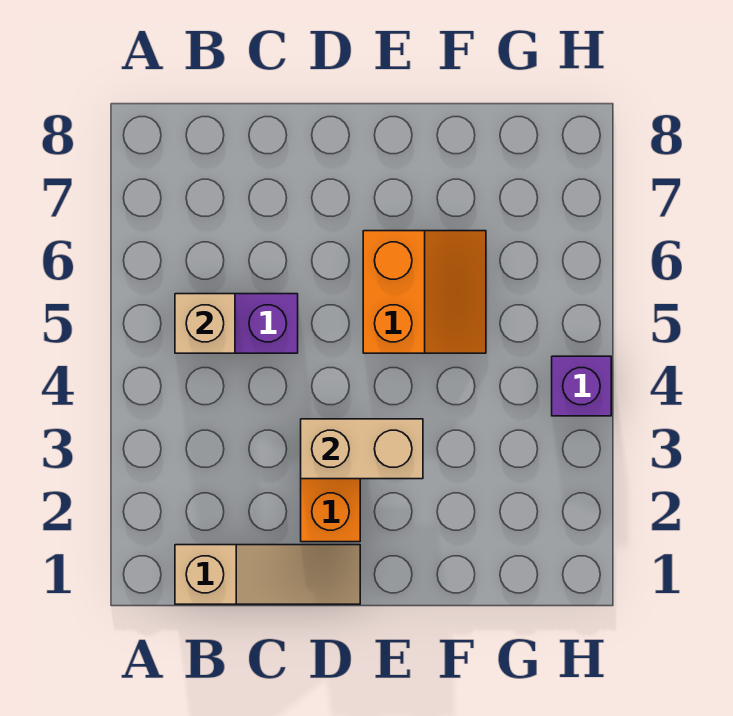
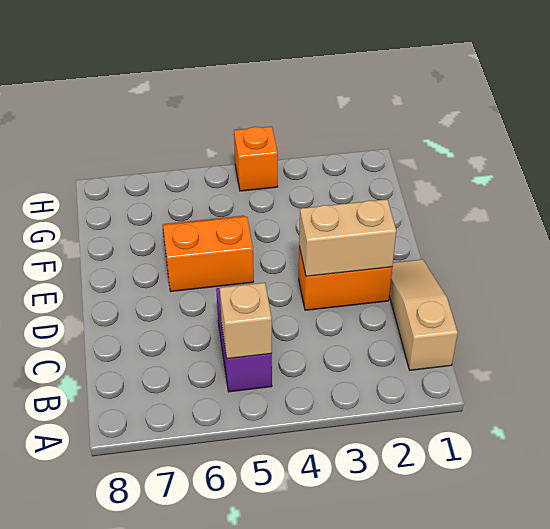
tan 1x2 brick [301,419,423,479] -> tan 1x2 brick turned to [299,199,396,276]
purple 1x1 brick [552,356,611,416] -> orange 1x1 brick [234,126,278,191]

